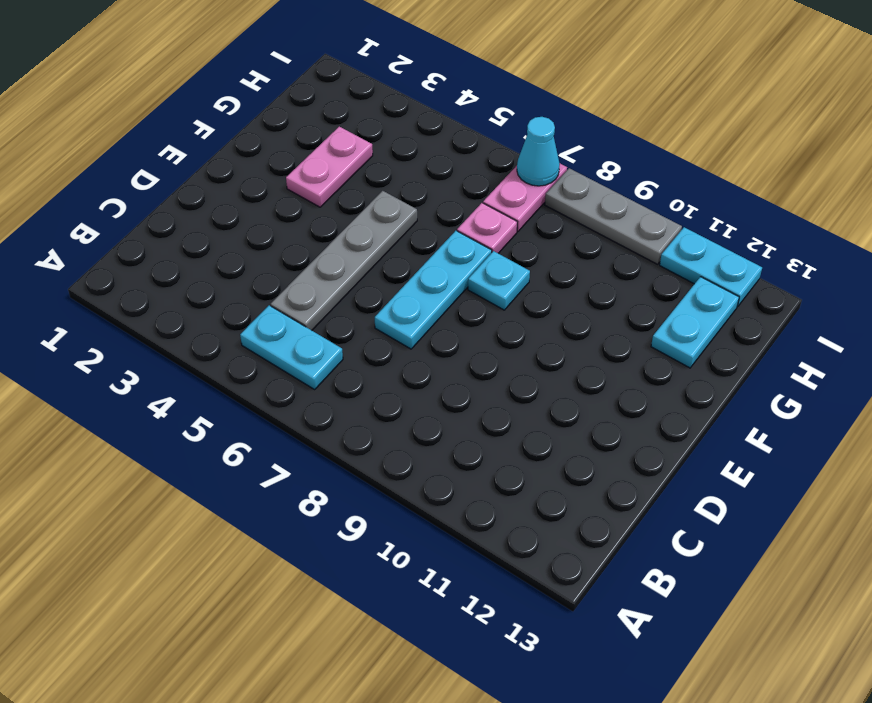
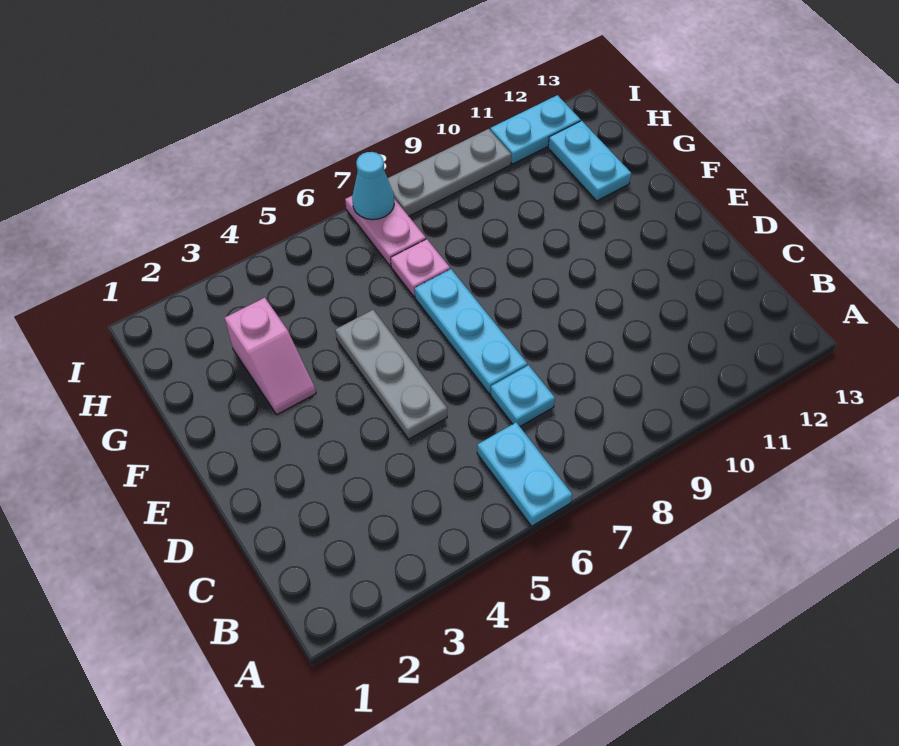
cyan 1x2 plate [240,305,343,389] -> cyan 1x2 plate turned to [477,422,572,526]
grey 1x4 plate [271,191,417,330] -> grey 1x3 plate [335,310,447,439]
pink 1x2 plate [286,127,373,207] -> pink 1x2 slope [225,298,316,415]
cyan 1x1 plate [468,251,530,310] -> cyan 1x1 plate moved to [491,365,555,426]

